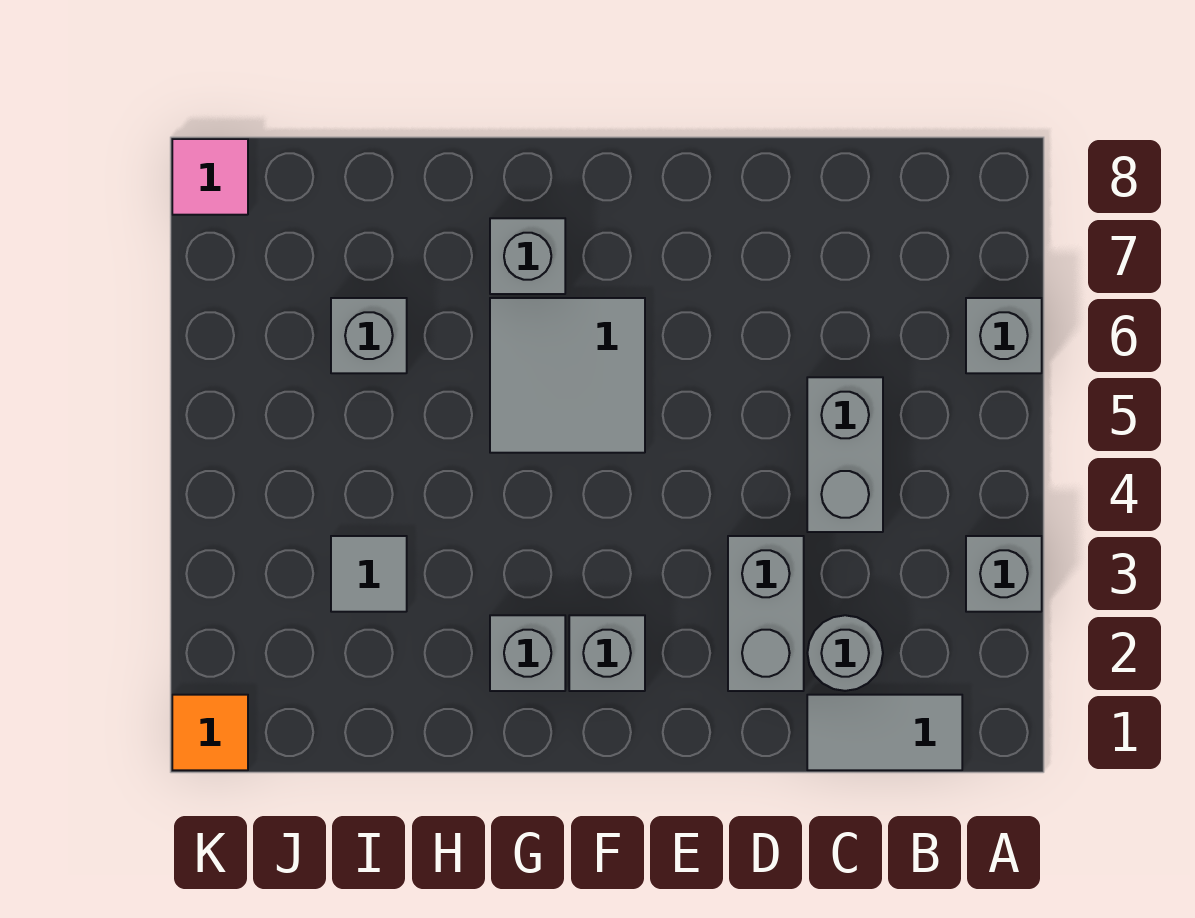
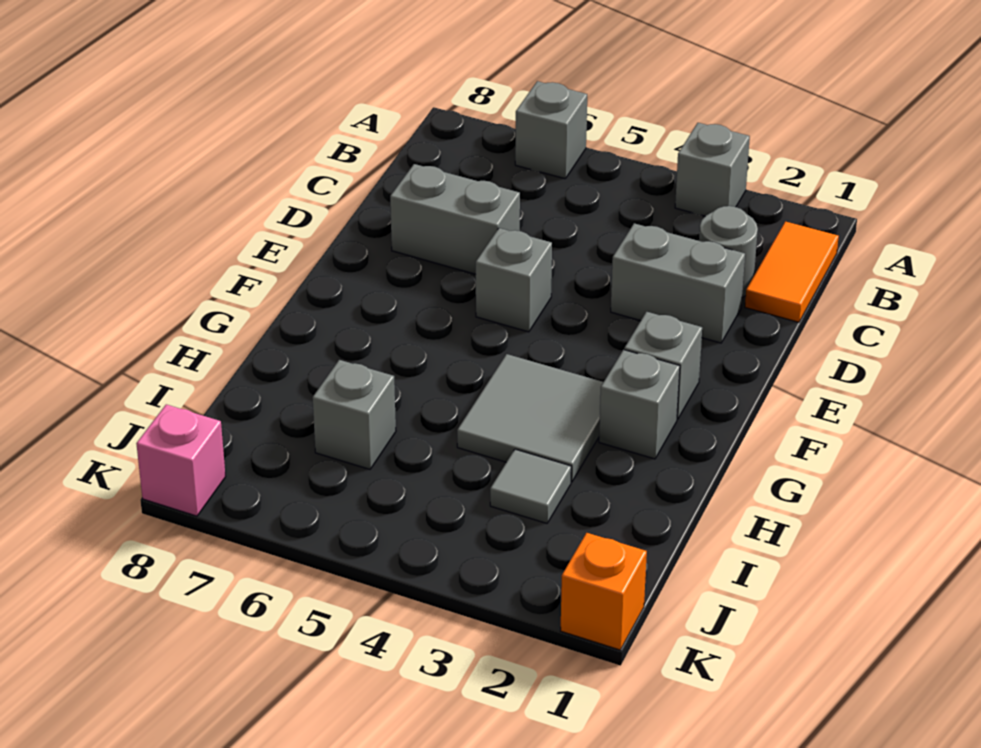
grey 1x2 tile [807,695,962,770] -> orange 1x2 tile [745,222,839,322]
grey 1x2 brick [807,377,883,532] -> grey 1x2 brick moved to [390,164,520,274]
grey 2x2 tile [490,298,645,453] -> grey 2x2 tile moved to [457,354,603,482]
grey 1x1 brick [490,218,565,294] -> grey 1x1 brick moved to [476,228,552,332]
orange 1x1 tile [172,695,248,770] -> orange 1x1 brick [561,533,647,650]
pink 1x1 tile [172,139,248,215] -> pink 1x1 brick [136,404,226,516]

